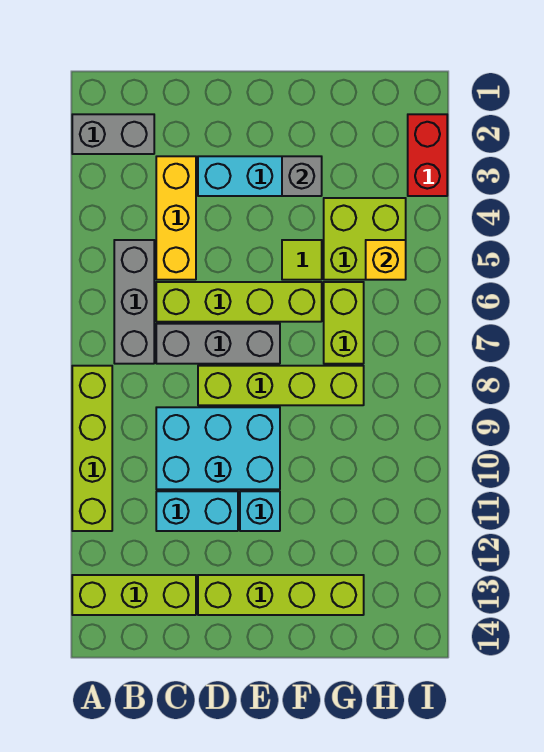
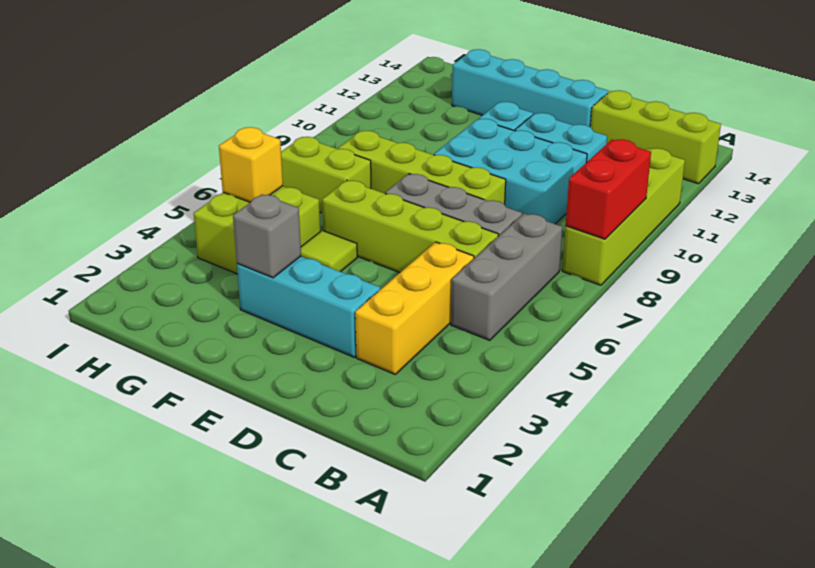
grey 1x2 brick [72,114,154,154] -> none
lime 1x4 brick [198,575,364,615] -> cyan 1x4 brick [452,49,609,127]
lime 1x2 brick [324,282,364,364] -> lime 1x2 brick turned to [281,137,371,213]
red 1x2 brick [408,114,447,196] -> red 1x2 brick moved to [566,139,651,239]

